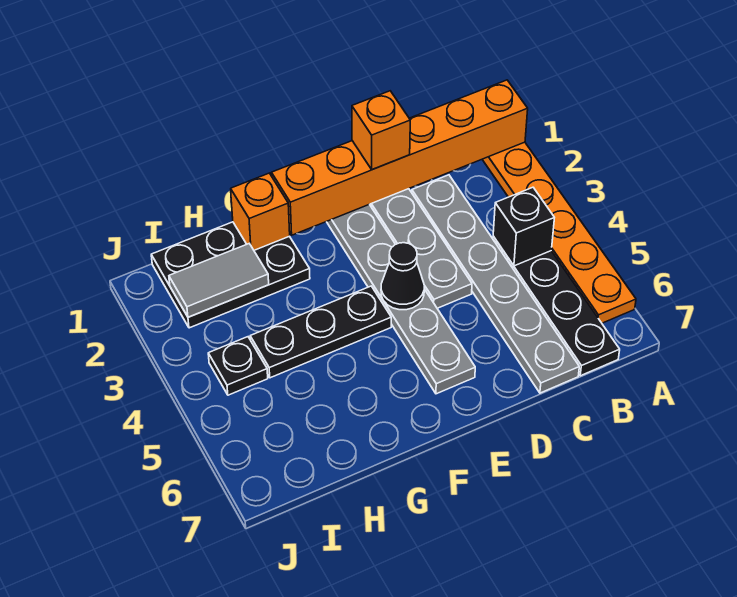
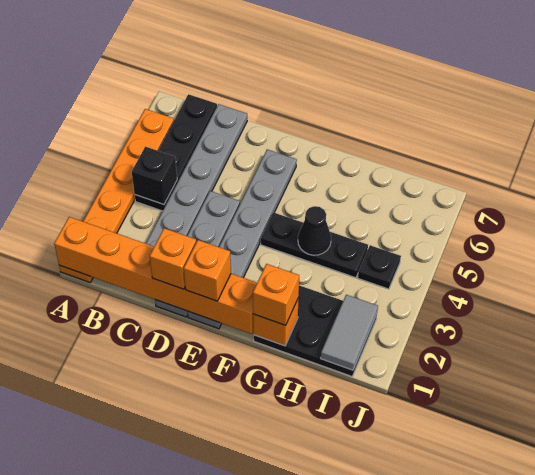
none -> orange 1x1 brick [184,240,231,301]
black 1x1 cone [381,243,424,310] -> black 1x1 cone moved to [298,206,331,255]
none -> orange 1x1 brick [253,264,299,325]
grey 1x2 tile [169,244,269,317] -> grey 1x2 tile turned to [321,295,378,370]

